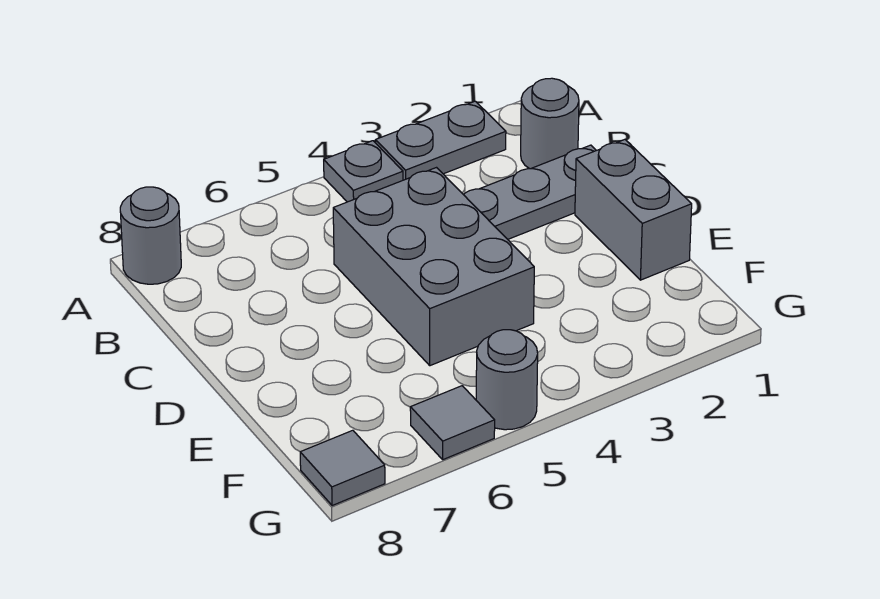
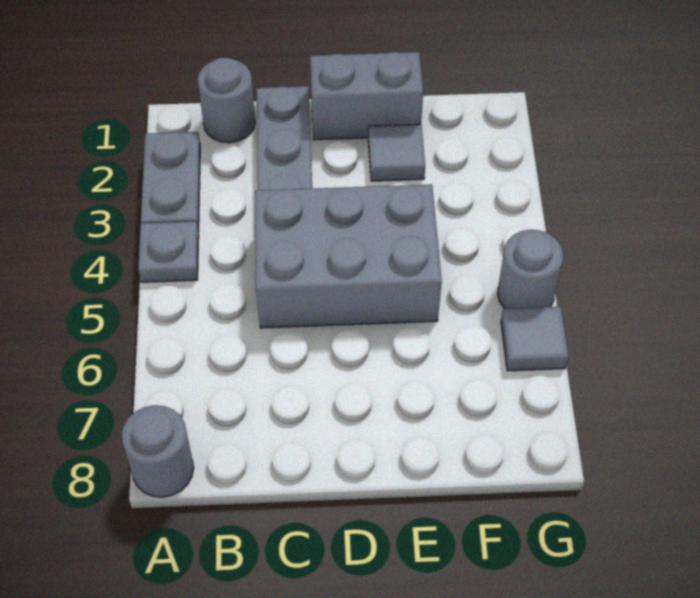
grey 1x1 tile [300,430,385,506] -> grey 1x1 tile moved to [368,124,425,181]

